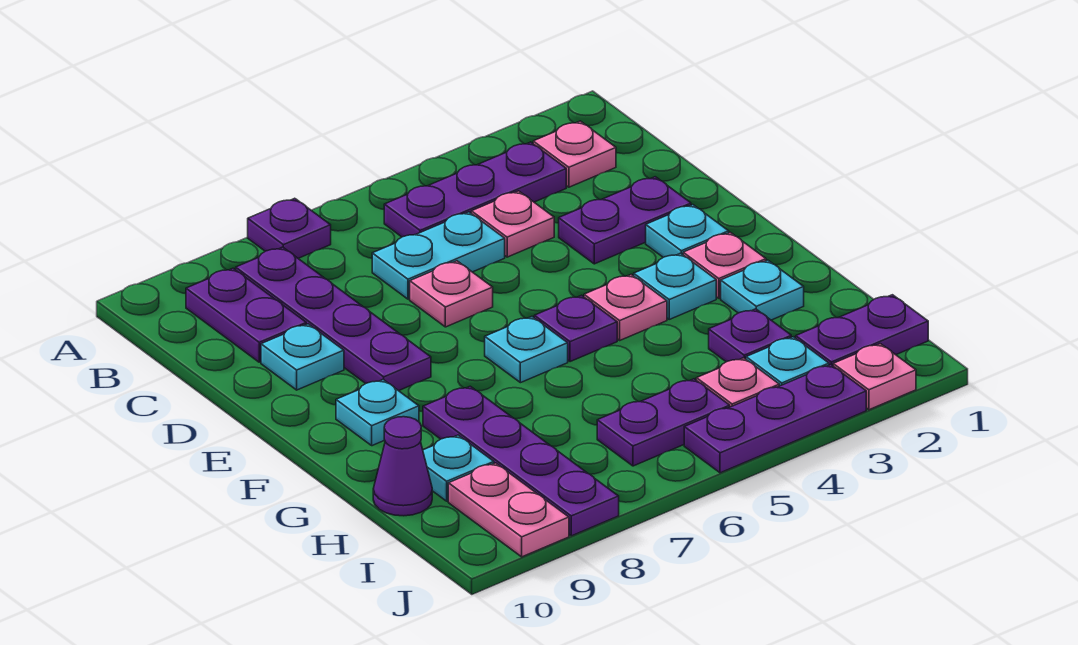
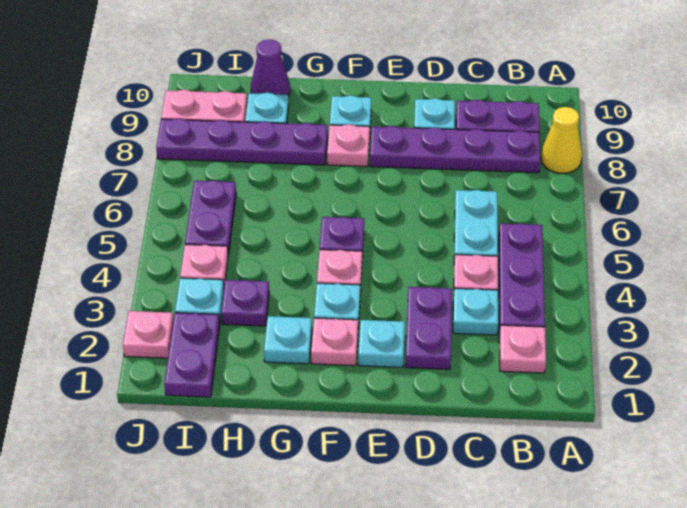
purple 1x1 plate [248,198,331,258] -> none
none -> yellow 1x1 cone [541,107,582,173]
pink 1x1 plate [410,261,493,327] -> pink 1x1 plate moved to [327,124,370,167]
cyan 1x1 plate [485,317,568,383] -> cyan 1x1 plate moved to [453,288,498,335]
purple 1x3 plate [684,365,866,473] -> none

